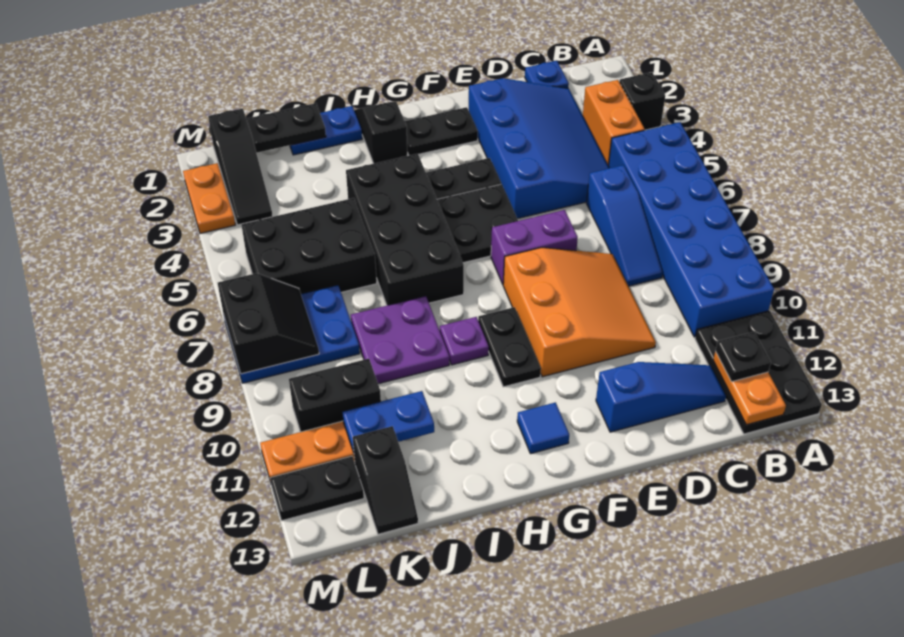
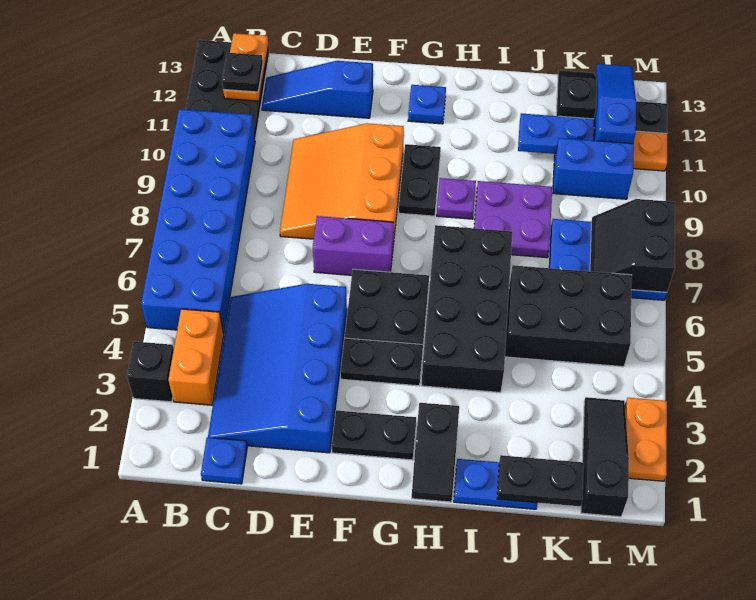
blue 1x3 slope [587,165,663,286] -> blue 1x3 slope moved to [594,64,636,143]
blue 1x1 tile [517,402,569,454] -> blue 1x1 plate [408,85,446,124]
black 1x2 brick [289,359,381,432] -> blue 1x2 brick [553,138,634,199]

